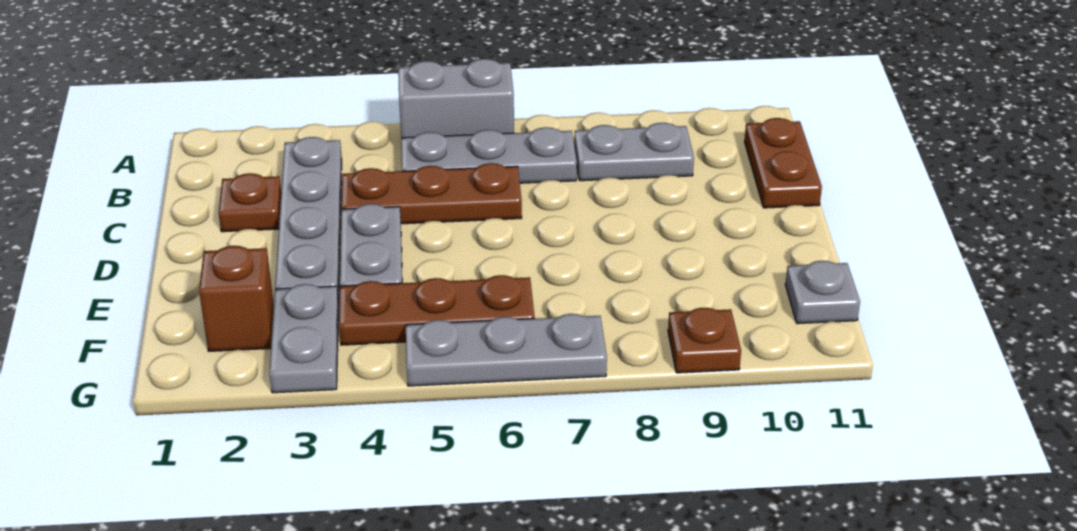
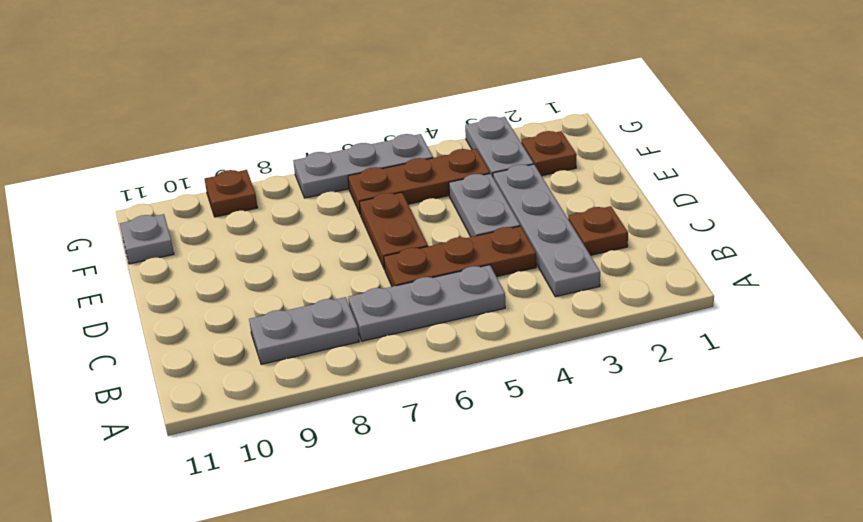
grey 1x2 brick [398,59,514,138] -> none
brown 1x2 plate [745,118,822,208] -> brown 1x2 plate moved to [359,192,428,269]
brown 1x1 brick [199,246,274,351] -> brown 1x1 plate [521,131,577,176]

